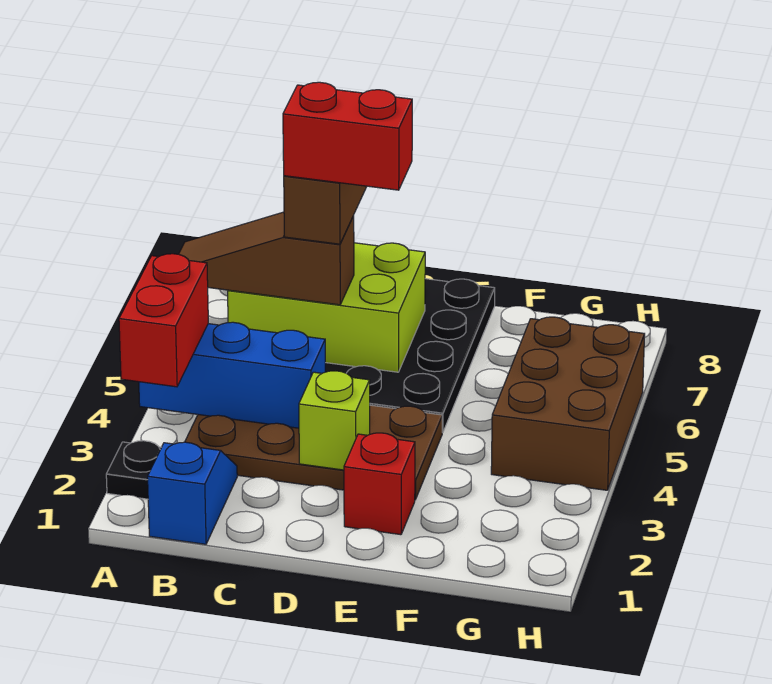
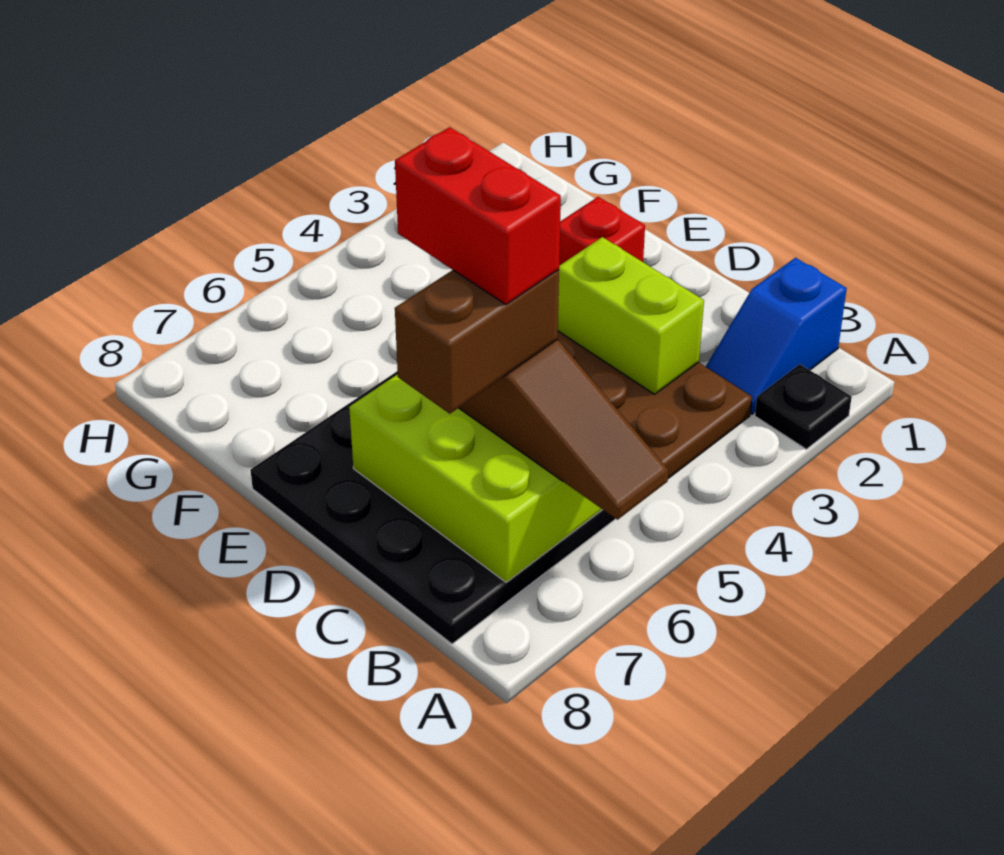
red 1x2 brick [119,254,208,387] -> none
blue 1x3 brick [139,322,325,428] -> none
lime 1x1 brick [299,371,370,470] -> lime 1x2 brick [558,237,704,394]
brown 2x3 brick [491,317,645,490] -> none

